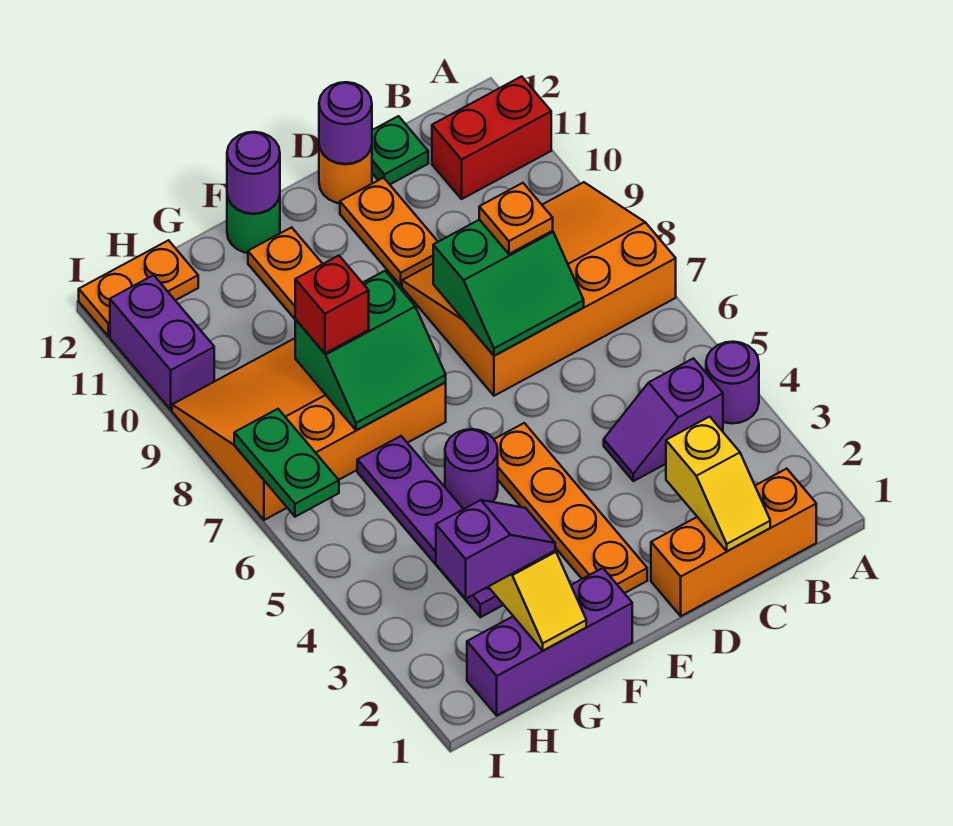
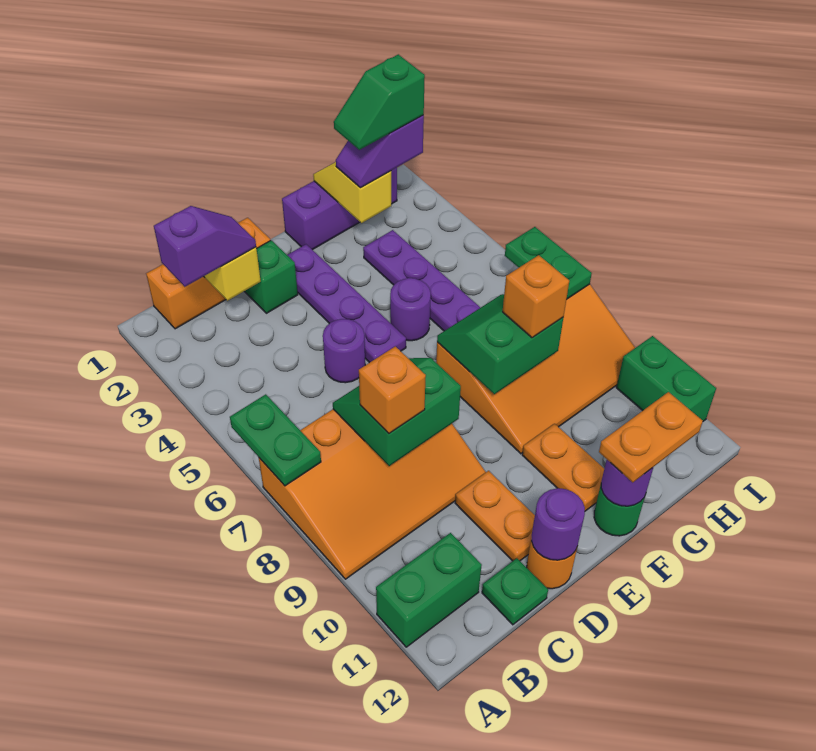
purple 1x1 round brick [706,342,759,423] -> purple 1x1 round brick moved to [323,319,365,383]
none -> green 1x2 plate [230,394,321,486]
red 1x2 brick [432,76,551,199] -> green 1x2 brick [376,533,482,647]
purple 1x2 slope [604,358,723,481] -> purple 1x2 slope moved to [154,206,256,287]
orange 1x1 plate [479,183,553,254] -> orange 1x1 brick [359,346,426,433]
none -> green 1x1 brick [244,240,298,313]
orange 1x4 plate [494,423,647,593] -> purple 1x4 plate [287,244,406,363]
none -> green 1x2 slope [334,54,425,150]
red 1x1 brick [295,256,369,353] -> orange 1x1 brick [502,255,569,338]
orange 1x2 plate [79,240,198,336] -> orange 1x2 plate moved to [599,392,703,483]
purple 1x2 brick [110,275,214,410] -> green 1x2 brick [616,336,716,421]

